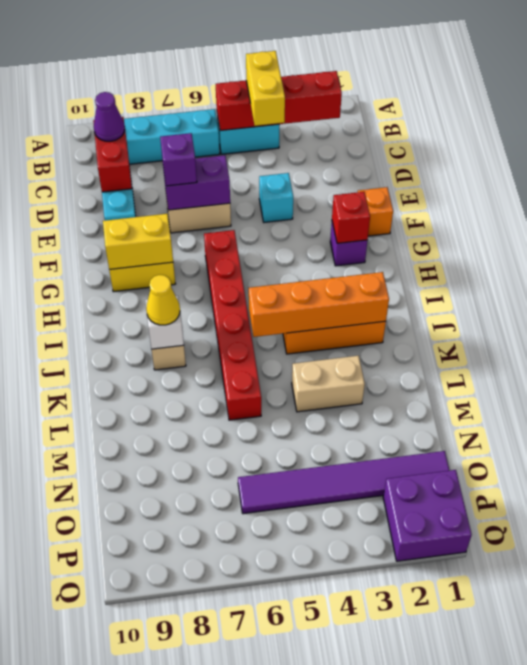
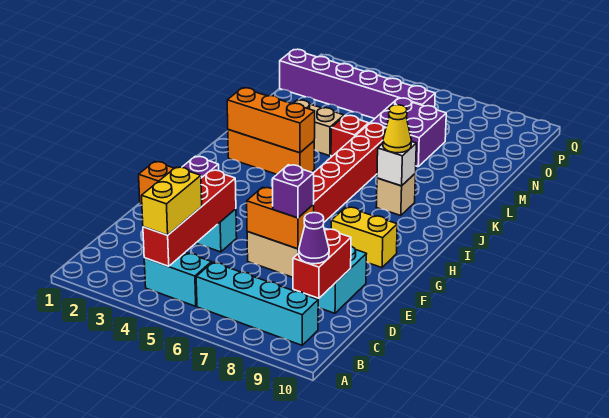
red 1x4 brick [216,71,342,131] -> red 1x4 brick turned to [143,170,236,266]
purple 1x2 brick [163,155,230,210] -> orange 1x2 brick [247,187,314,249]
red 1x1 brick [332,192,370,243] -> red 1x1 brick moved to [331,115,369,156]
yellow 1x2 brick [103,214,173,270] -> none
orange 1x4 brick [249,272,389,337] -> orange 1x3 brick [227,88,315,153]
purple 1x6 tile [238,451,450,514] -> purple 1x6 brick [280,49,435,119]
purple 2x2 brick [383,470,472,561] -> purple 2x2 brick moved to [371,98,446,167]

